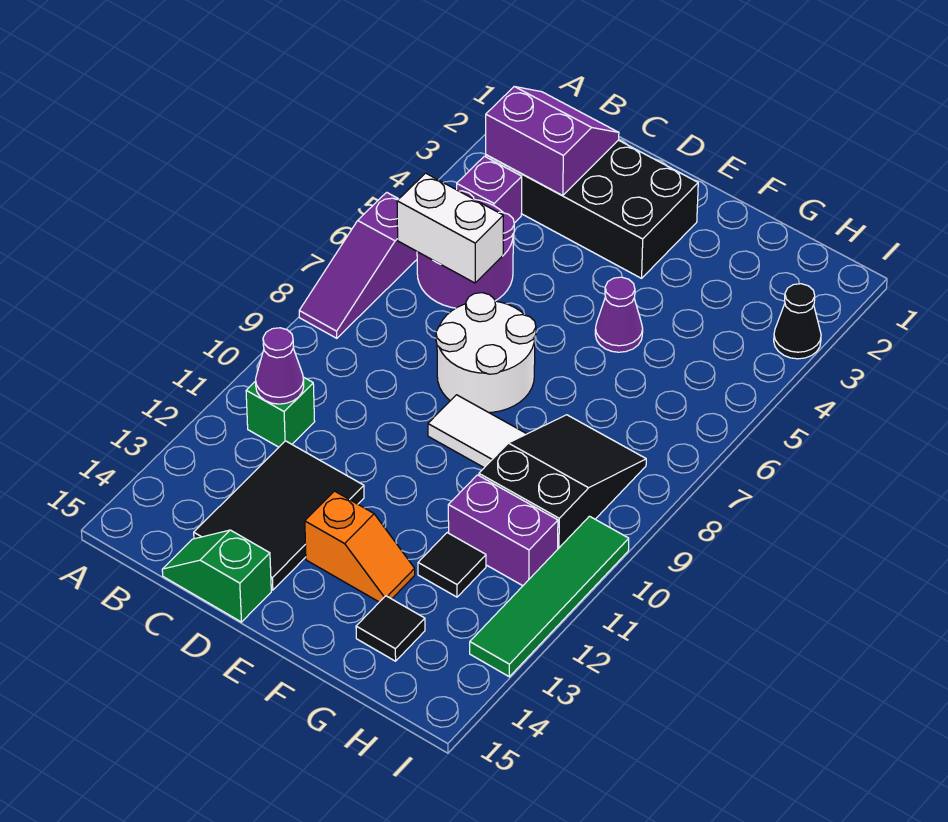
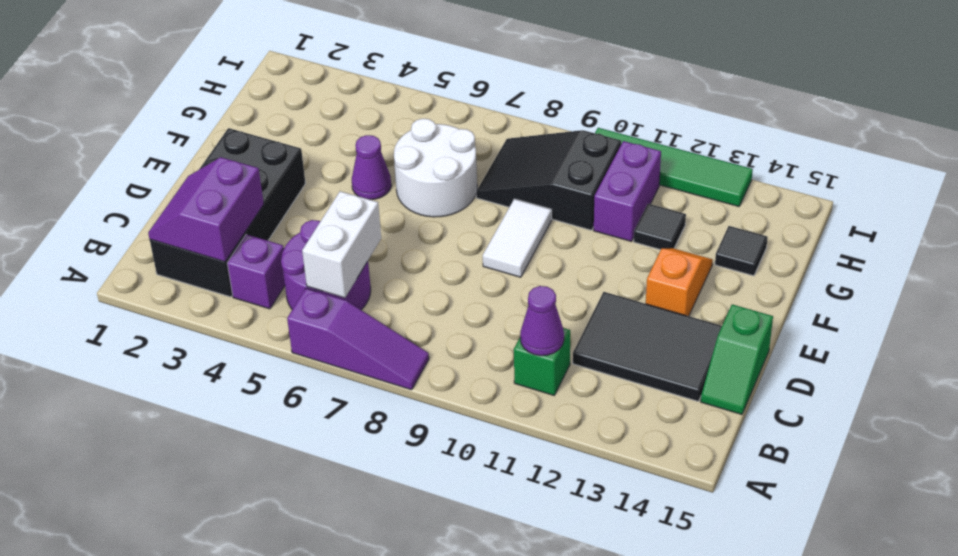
white 2x2 round brick [436,293,536,412] -> white 2x2 round brick moved to [394,119,477,217]
black 1x1 cone [774,284,821,359] -> none

